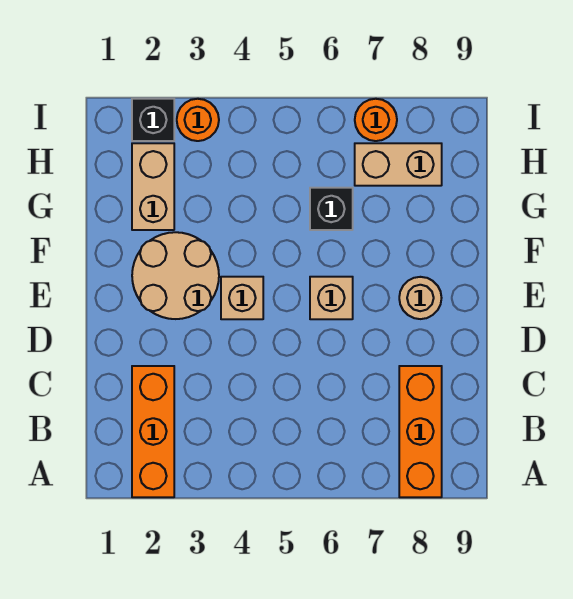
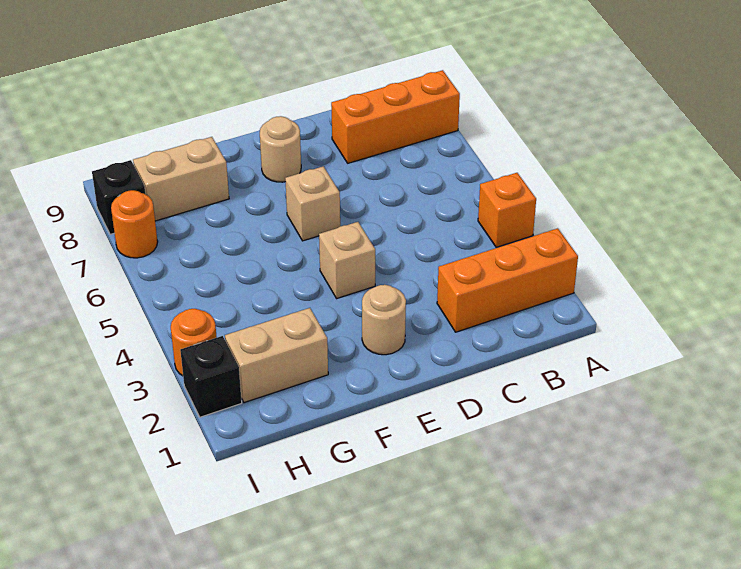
none -> orange 1x1 brick [478,173,536,247]
tan 2x2 round brick [132,232,219,319] -> tan 1x1 round brick [362,285,406,355]
black 1x1 brick [310,188,353,230] -> black 1x1 brick moved to [92,160,145,234]
tan 1x2 brick [355,143,442,186] -> tan 1x2 brick turned to [133,137,229,221]

